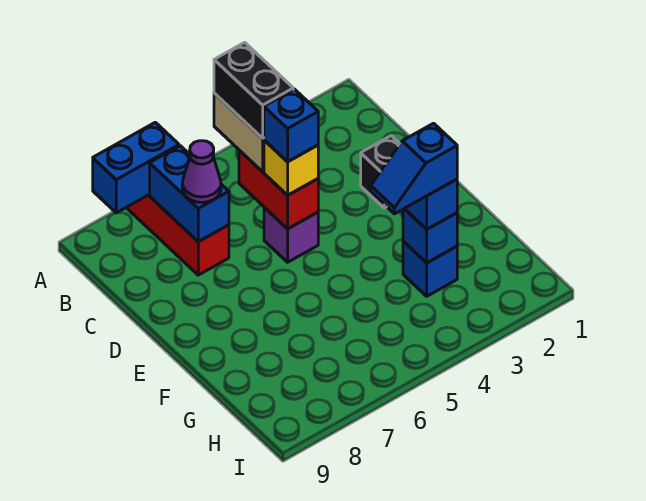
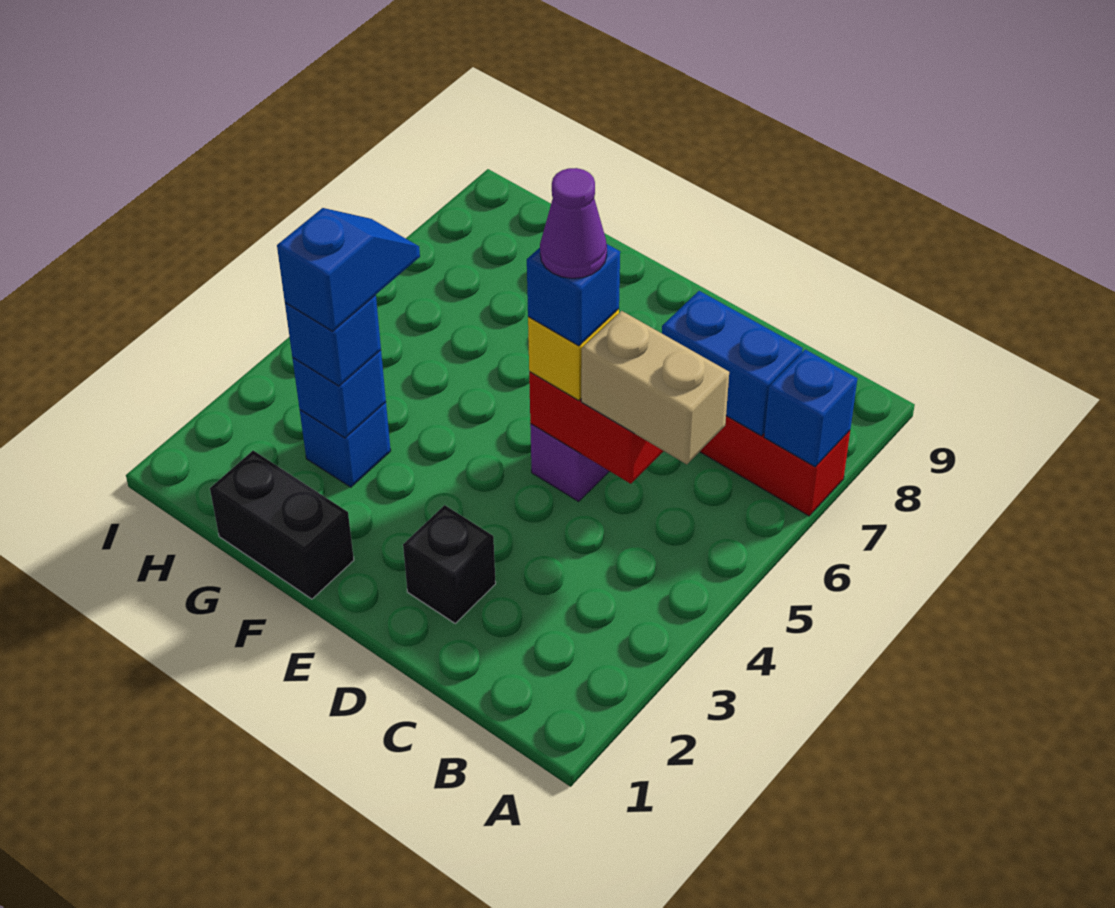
blue 1x2 brick [93,122,179,213] -> blue 1x1 brick [764,349,857,467]
black 1x2 brick [214,42,293,138] -> black 1x2 brick moved to [210,451,354,599]
purple 1x1 cone [182,141,221,203] -> purple 1x1 cone moved to [540,168,607,278]

